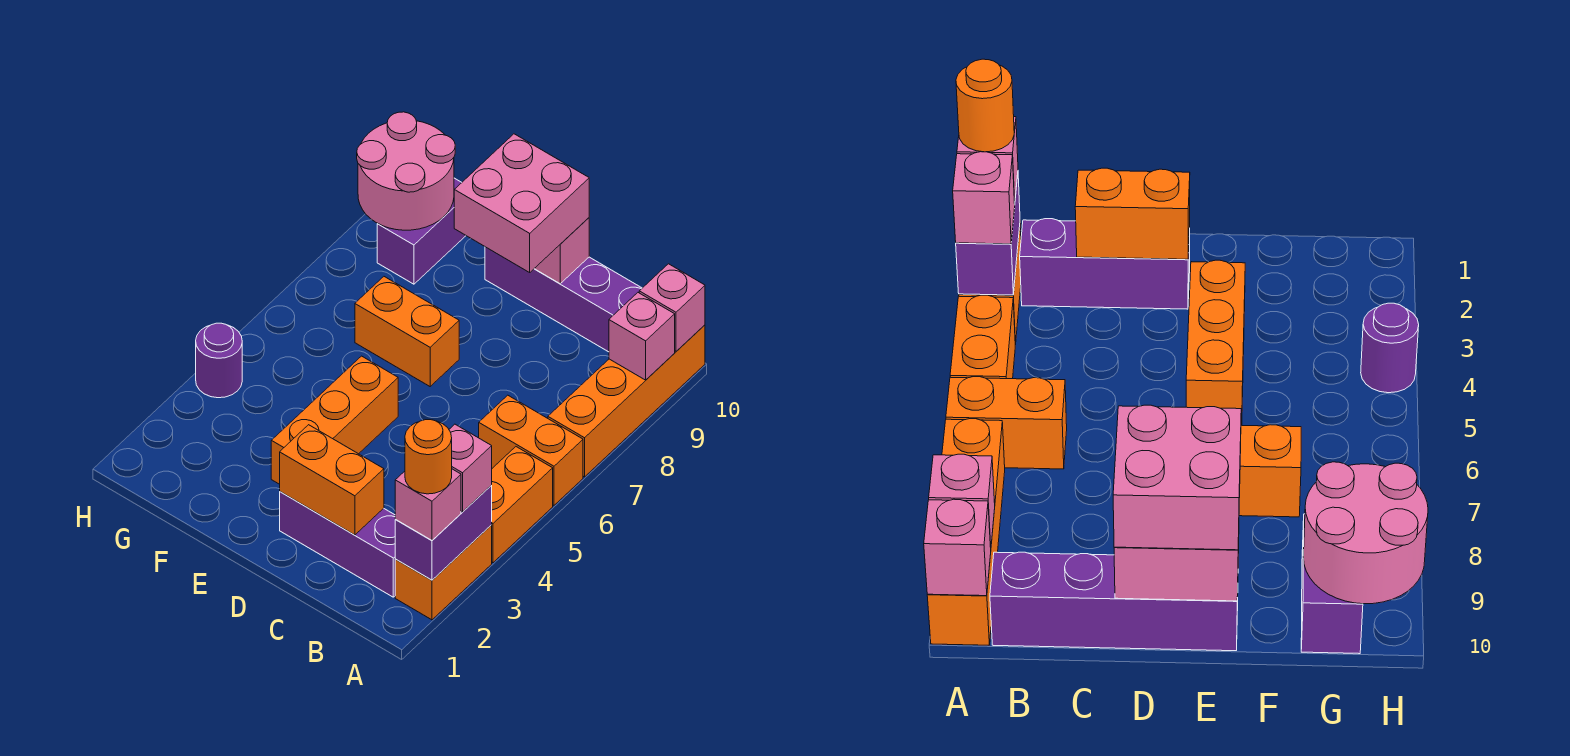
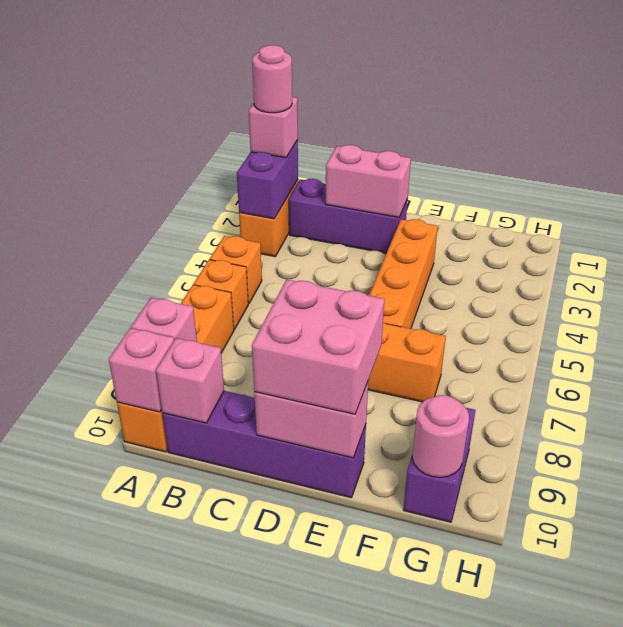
orange 1x1 round brick [405,420,452,494] -> pink 1x1 round brick [252,45,292,113]
pink 1x1 brick [449,424,492,512] -> pink 1x1 brick moved to [156,338,224,423]
orange 1x2 brick [491,447,553,563] -> orange 1x1 brick [210,236,262,304]
orange 1x2 brick [479,395,583,505] -> orange 1x1 brick [194,260,248,330]
orange 1x2 brick [280,425,384,535] -> pink 1x2 brick [326,145,411,217]
orange 1x3 brick [271,356,398,484] -> orange 1x4 brick [369,219,438,329]
pink 2x2 round brick [357,112,455,230] -> pink 1x1 round brick [412,395,469,477]
purple 1x1 round brick [196,323,242,398] -> none

